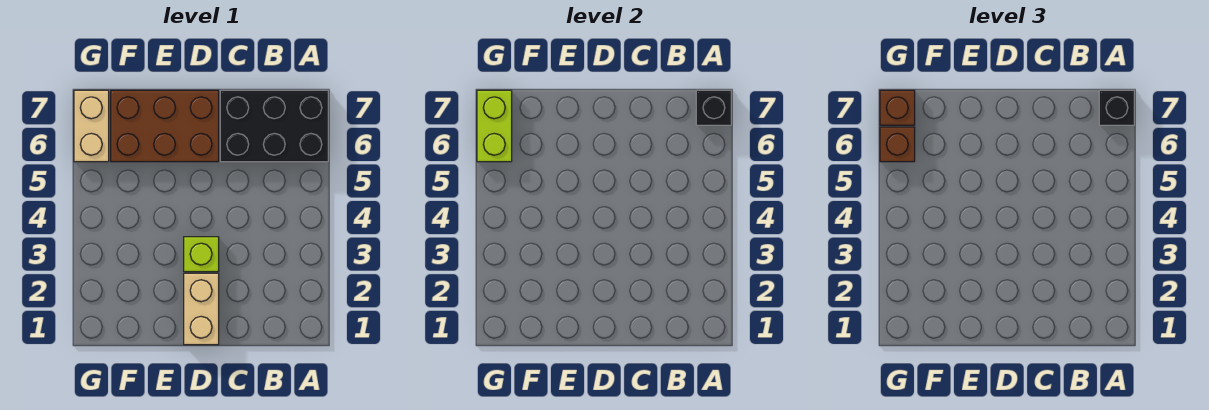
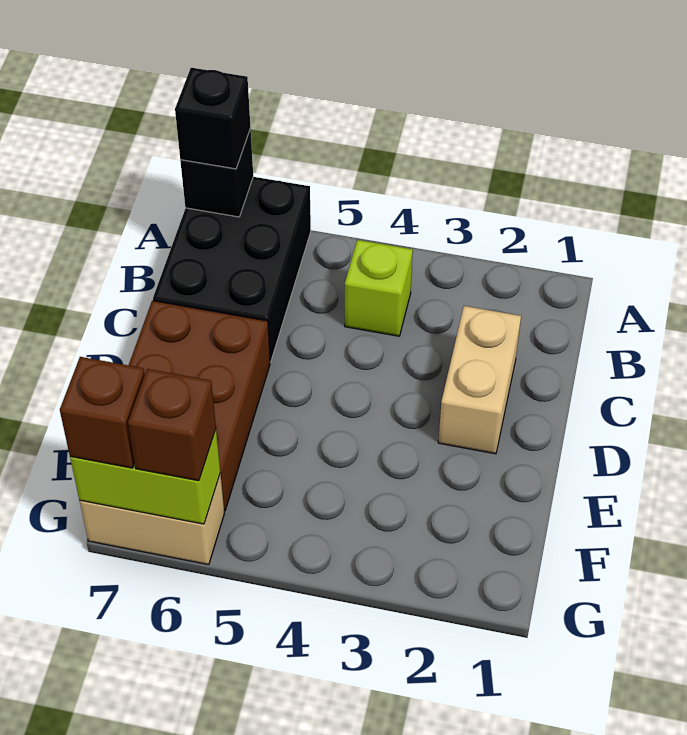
tan 1x2 brick [184,273,219,345] -> tan 1x2 brick turned to [438,306,521,454]
lime 1x1 brick [184,237,219,272] -> lime 1x1 brick moved to [345,240,413,336]

